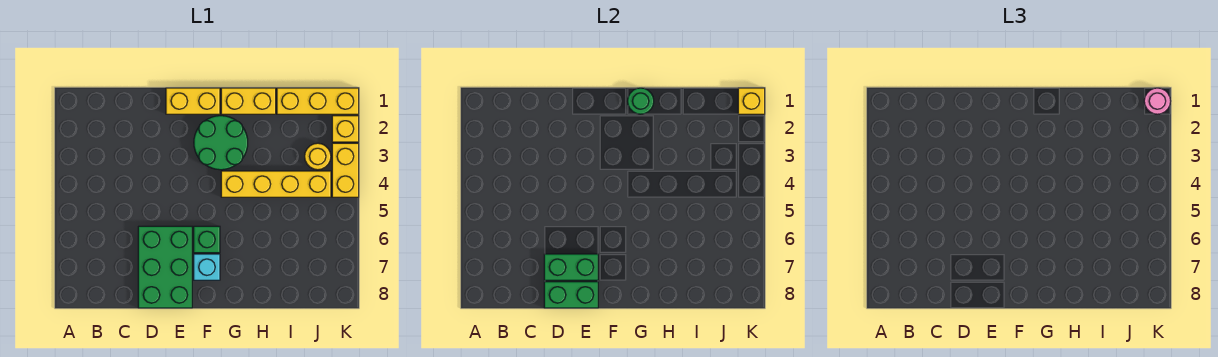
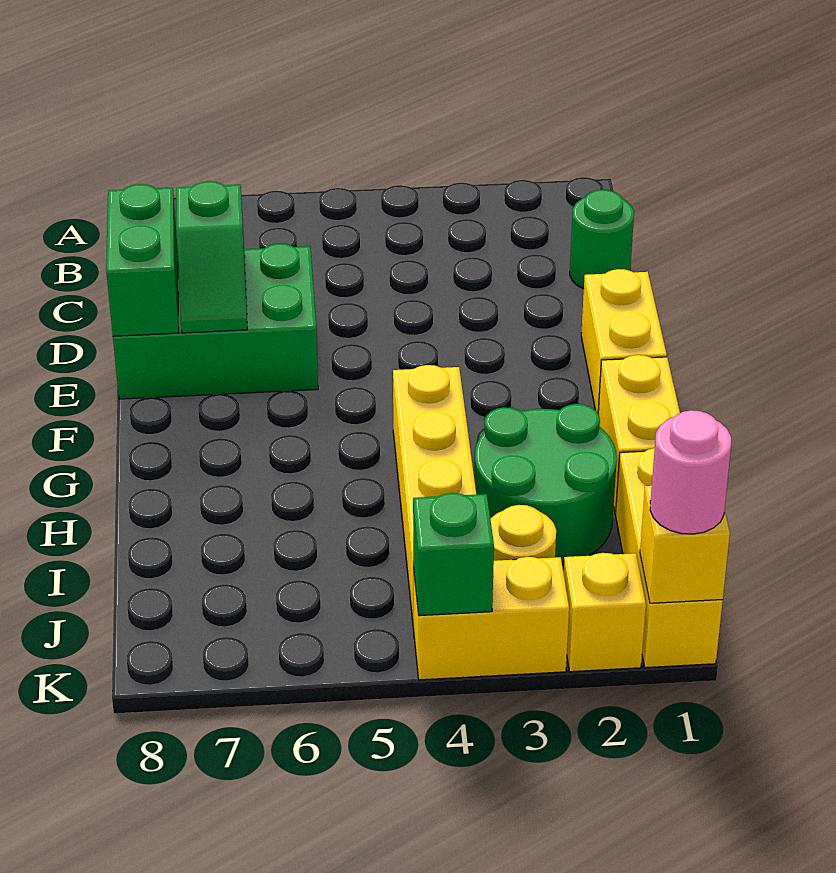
green 1x2 brick [544,254,598,280] -> green 1x2 slope [176,181,247,333]
green 2x2 round brick [194,116,248,170] -> green 2x2 round brick moved to [474,404,617,565]
green 1x1 brick [194,226,220,253] -> green 1x1 brick moved to [413,493,494,616]
cyan 1x1 brick [194,254,220,280] -> none
green 1x1 round brick [628,88,654,114] -> green 1x1 round brick moved to [570,190,634,289]

